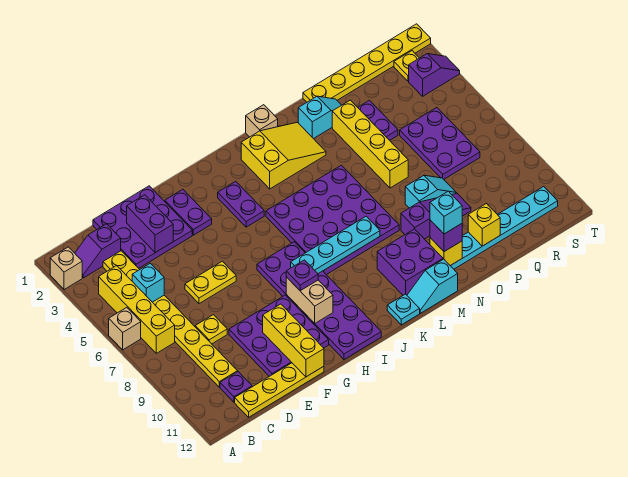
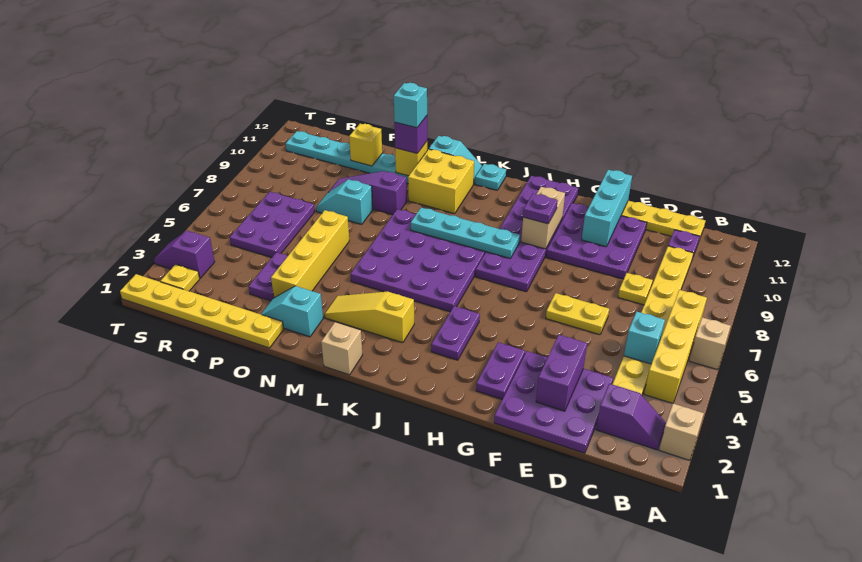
yellow 1x3 brick [263,304,324,377] -> cyan 1x3 brick [582,170,632,247]
yellow 2x3 slope [241,122,326,189] -> yellow 1x3 slope [325,292,414,343]
purple 2x2 brick [377,229,443,295] -> yellow 2x2 brick [408,149,474,214]

